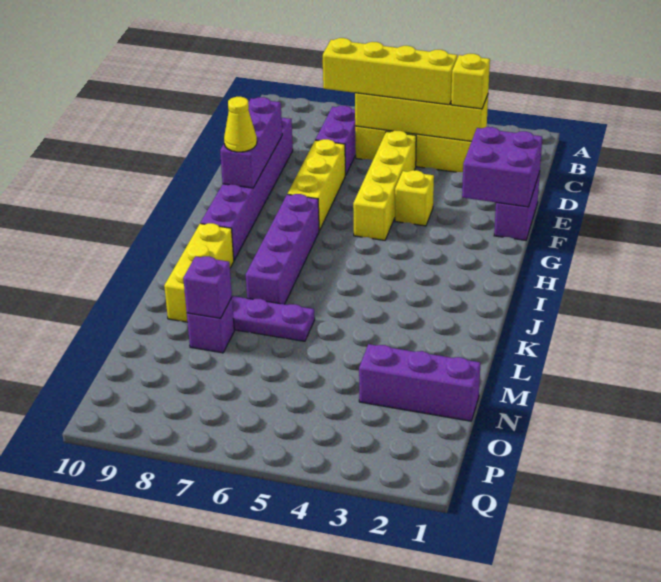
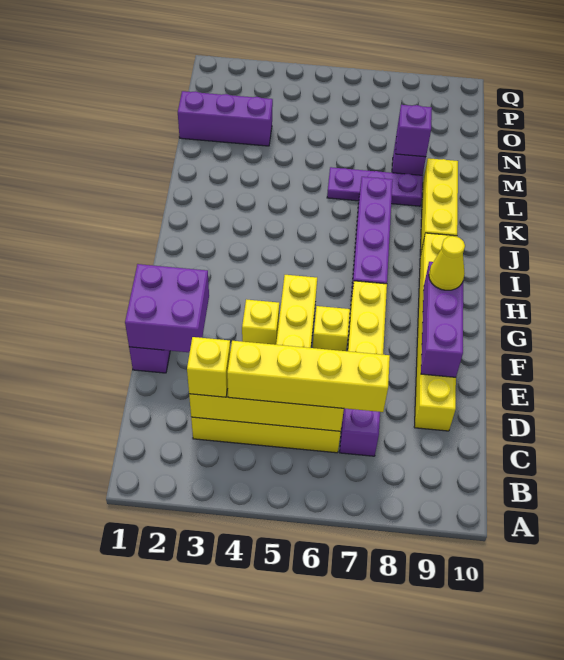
purple 1x6 brick [201,118,293,260] -> yellow 1x6 brick [415,233,457,431]
none -> yellow 1x1 brick [313,306,350,351]

